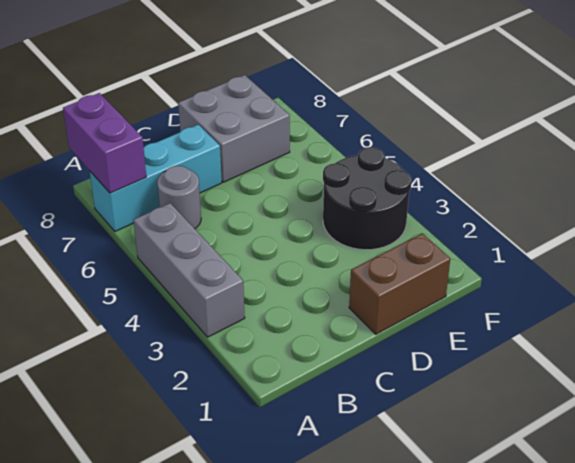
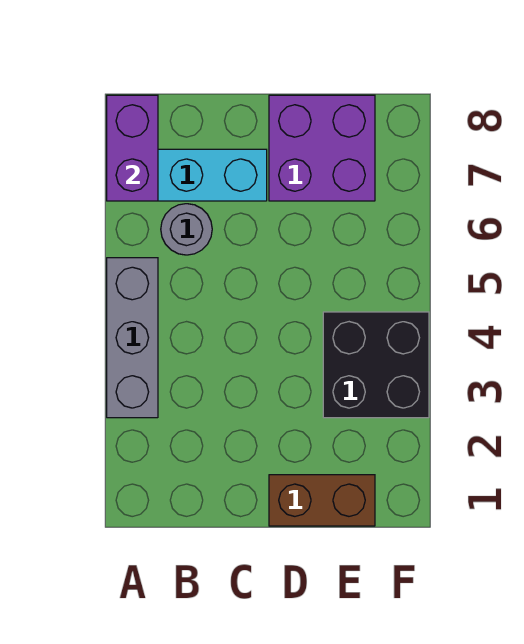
grey 2x2 brick [178,75,290,182] -> purple 2x2 brick [269,95,375,201]
black 2x2 round brick [323,147,411,250] -> black 2x2 brick [323,312,429,418]

